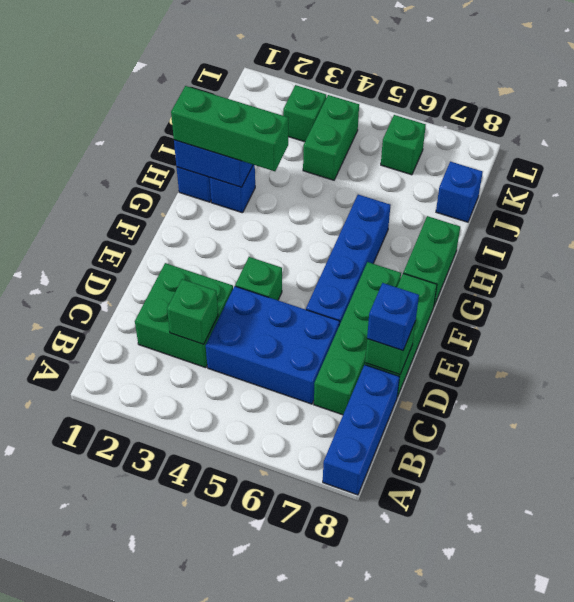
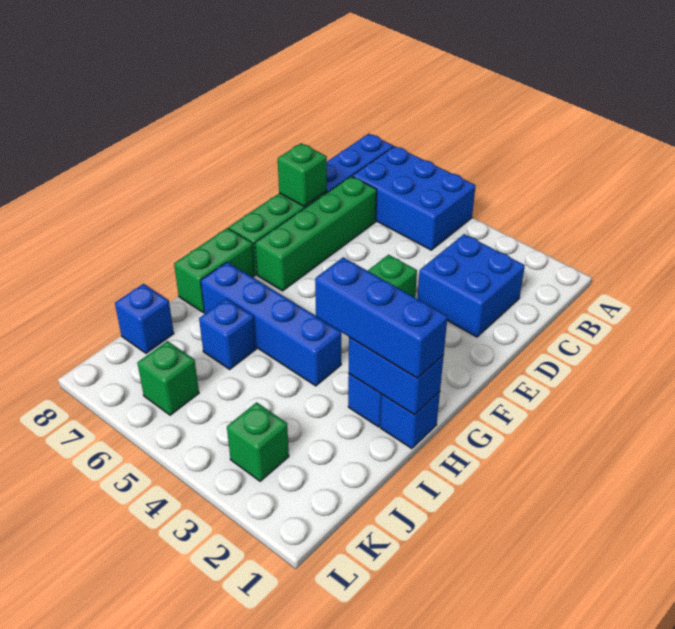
green 2x2 brick [135,263,233,368] -> blue 2x2 brick [418,234,525,337]
green 1x1 brick [167,279,218,344] -> none
blue 2x3 brick [206,286,339,404] -> blue 2x3 brick moved to [352,146,476,250]
blue 1x1 brick [367,283,419,351] -> blue 1x1 brick moved to [199,299,256,369]
blue 1x4 brick [306,195,390,325] -> blue 1x4 brick turned to [201,262,341,386]
green 1x3 brick [171,86,288,171] -> blue 1x3 brick [315,257,448,378]
green 1x2 brick [303,95,359,180] -> none

